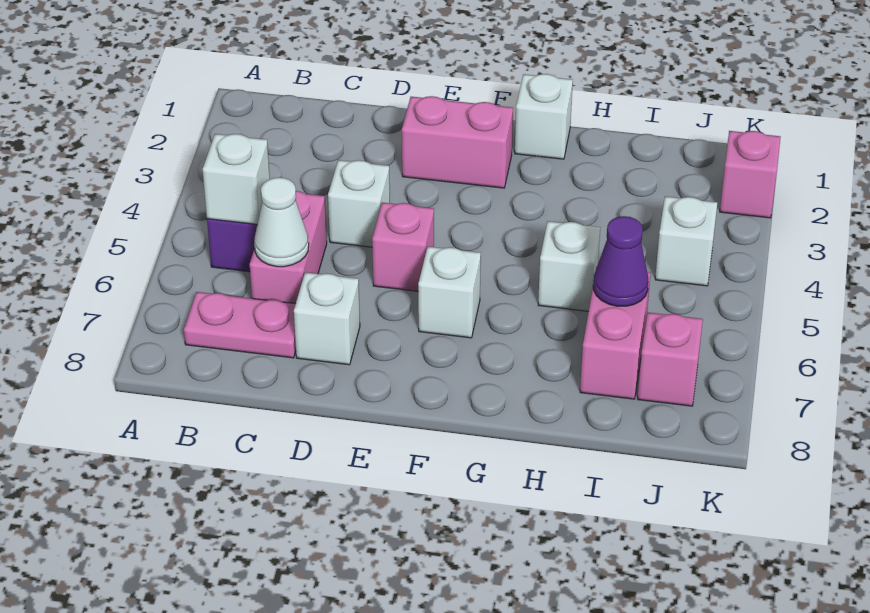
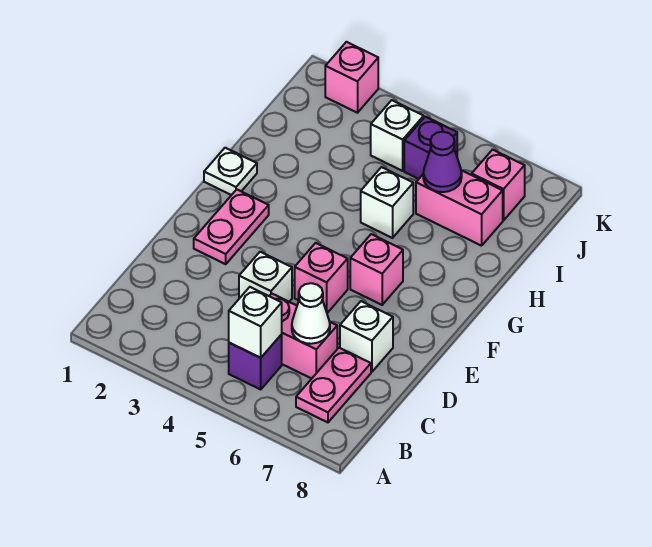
pink 1x2 brick [402,96,513,188] -> pink 1x2 plate [194,189,269,264]
white 1x1 brick [418,247,481,338] -> pink 1x1 brick [350,234,403,305]
white 1x1 brick [515,74,573,159] -> white 1x1 plate [204,148,257,195]
none -> purple 1x1 brick [404,117,457,179]

